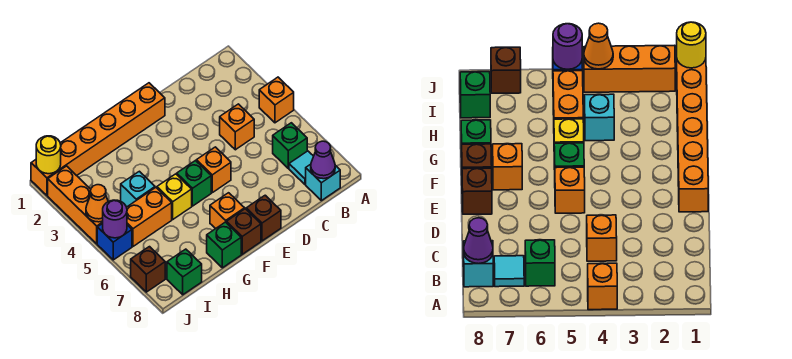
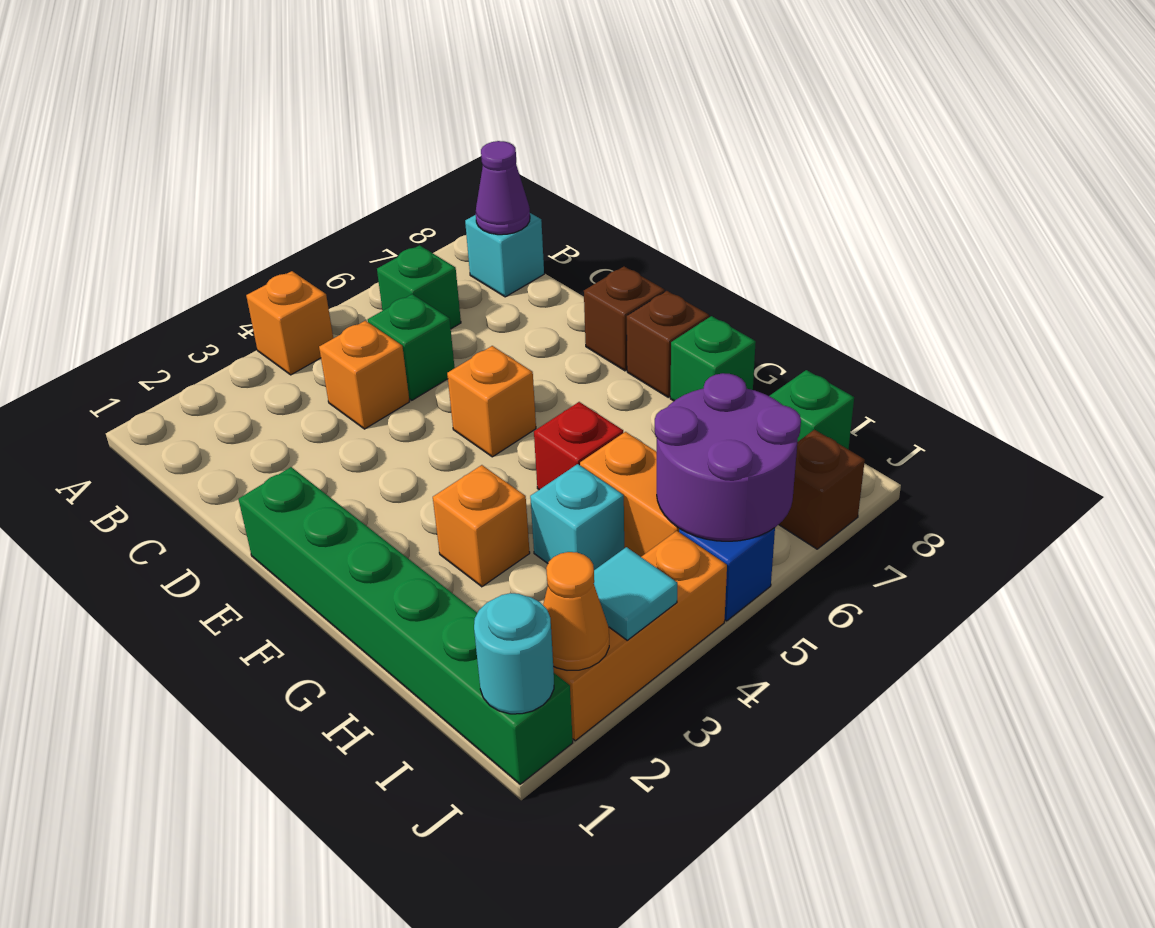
cyan 1x1 tile [289,151,314,184] -> cyan 1x1 tile moved to [594,547,677,640]
orange 1x6 brick [31,83,165,196] -> green 1x6 brick [238,467,573,784]
green 1x1 brick [177,161,211,206] -> green 1x1 brick moved to [368,294,455,400]
orange 1x1 brick [210,193,245,229] -> orange 1x1 brick moved to [433,465,530,587]
yellow 1x1 brick [157,174,192,219] -> red 1x1 brick [534,402,623,490]
yellow 1x1 round brick [36,136,61,174] -> cyan 1x1 round brick [474,593,554,714]
orange 1x1 cone [86,185,108,222] -> orange 1x1 cone moved to [543,552,609,670]
purple 1x1 round brick [103,200,127,238] -> purple 2x2 round brick [655,373,801,541]

